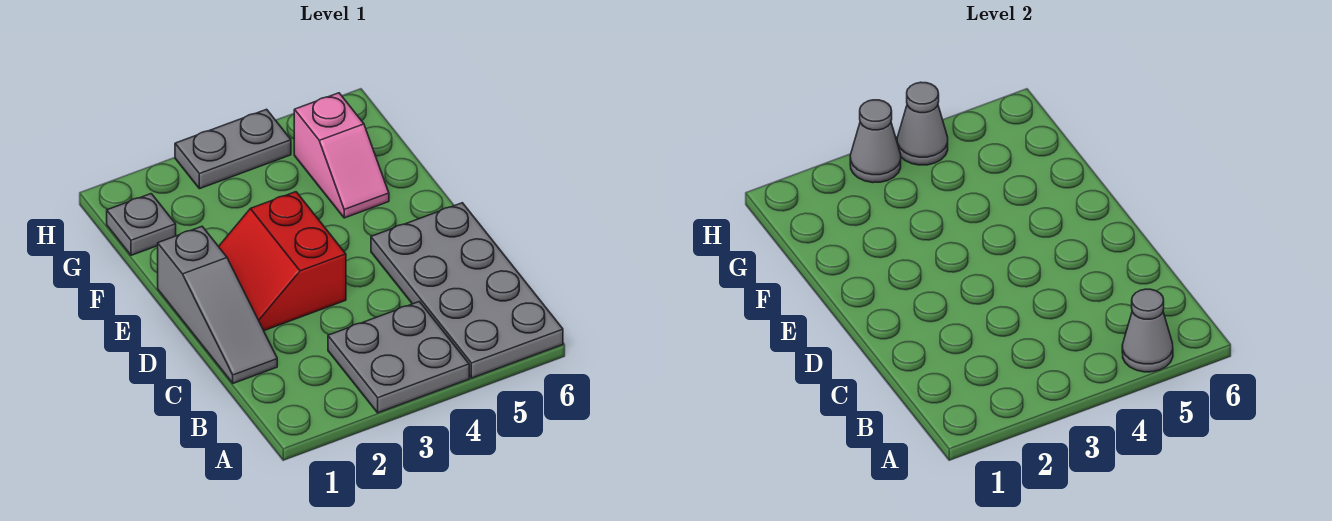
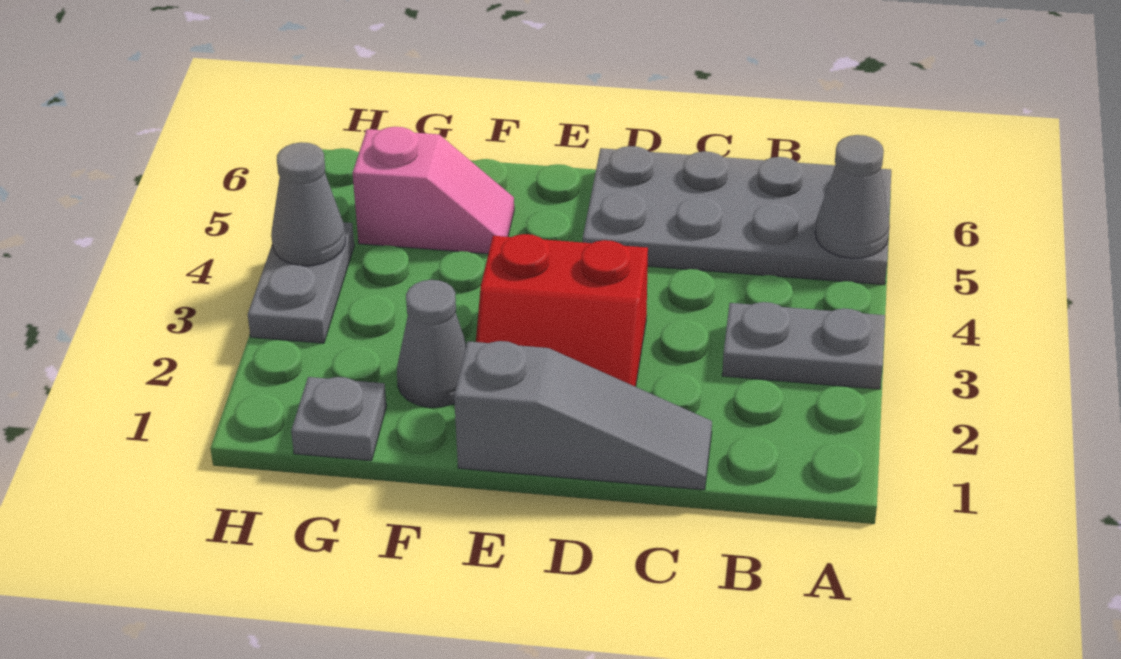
grey 2x2 plate [328,302,469,413] -> grey 1x2 plate [722,302,885,389]
grey 1x1 cone [850,100,901,183] -> grey 1x1 cone moved to [397,280,466,407]

